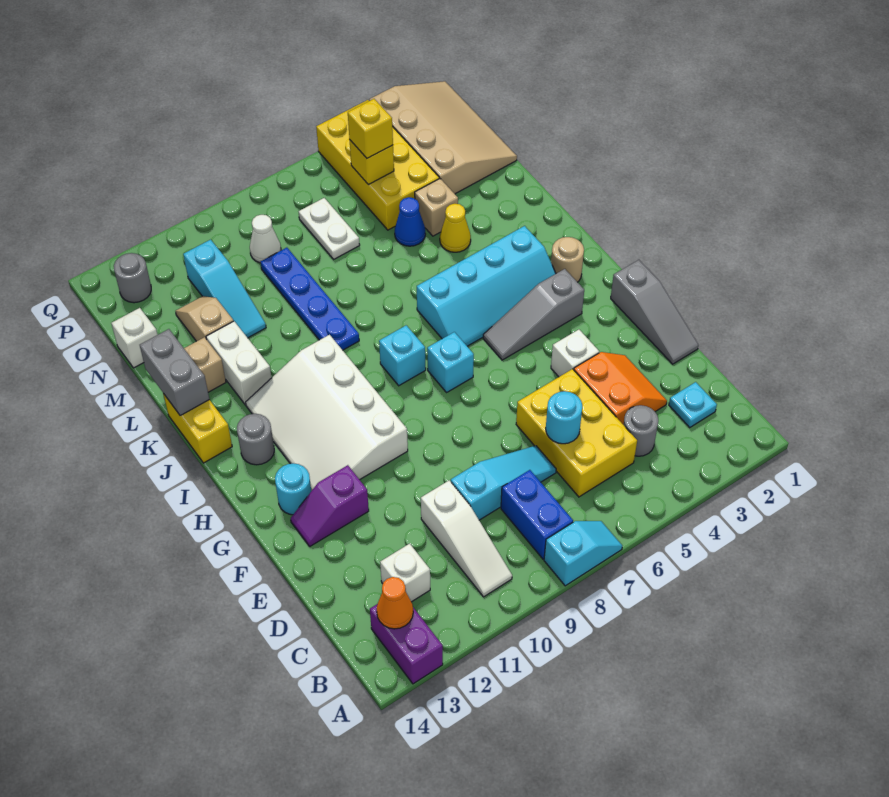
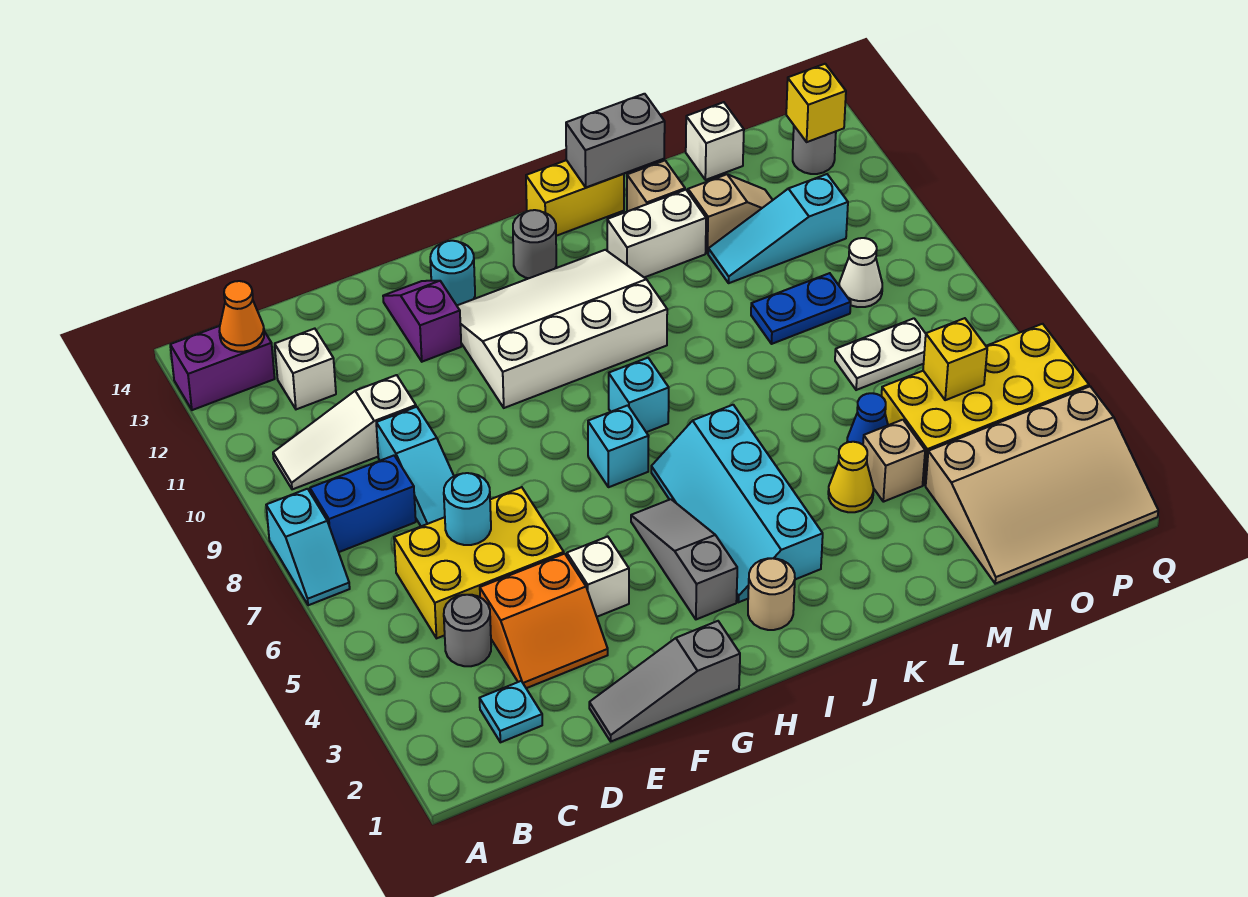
blue 1x4 plate [261,248,359,350] -> blue 1x2 plate [751,273,851,344]
yellow 1x1 brick [348,99,393,158] -> yellow 1x1 brick moved to [786,64,846,142]

